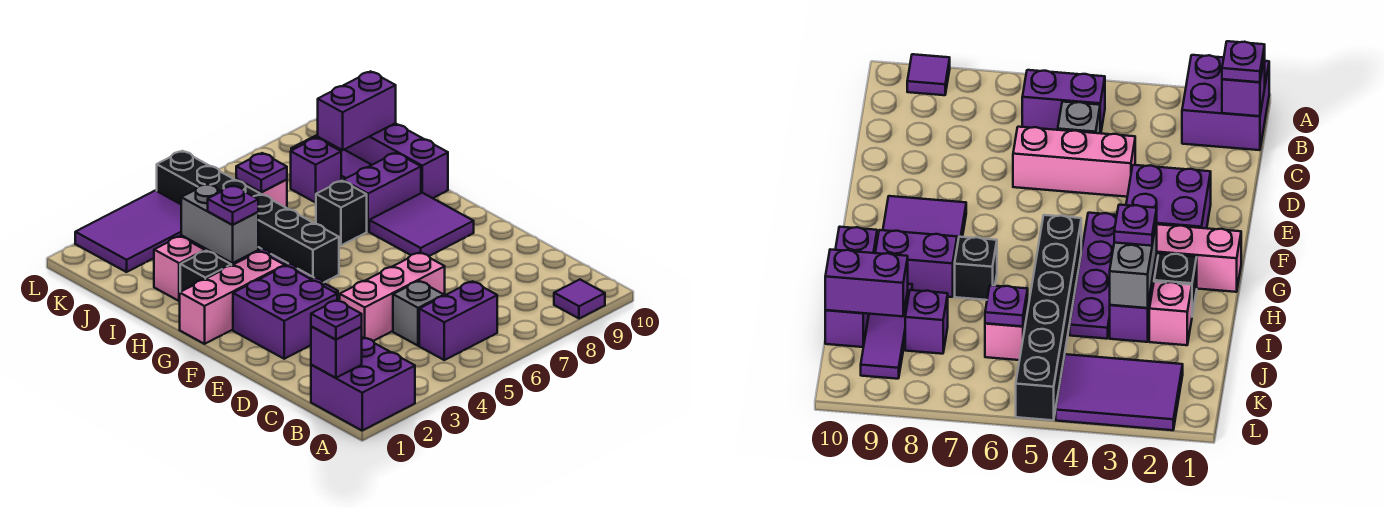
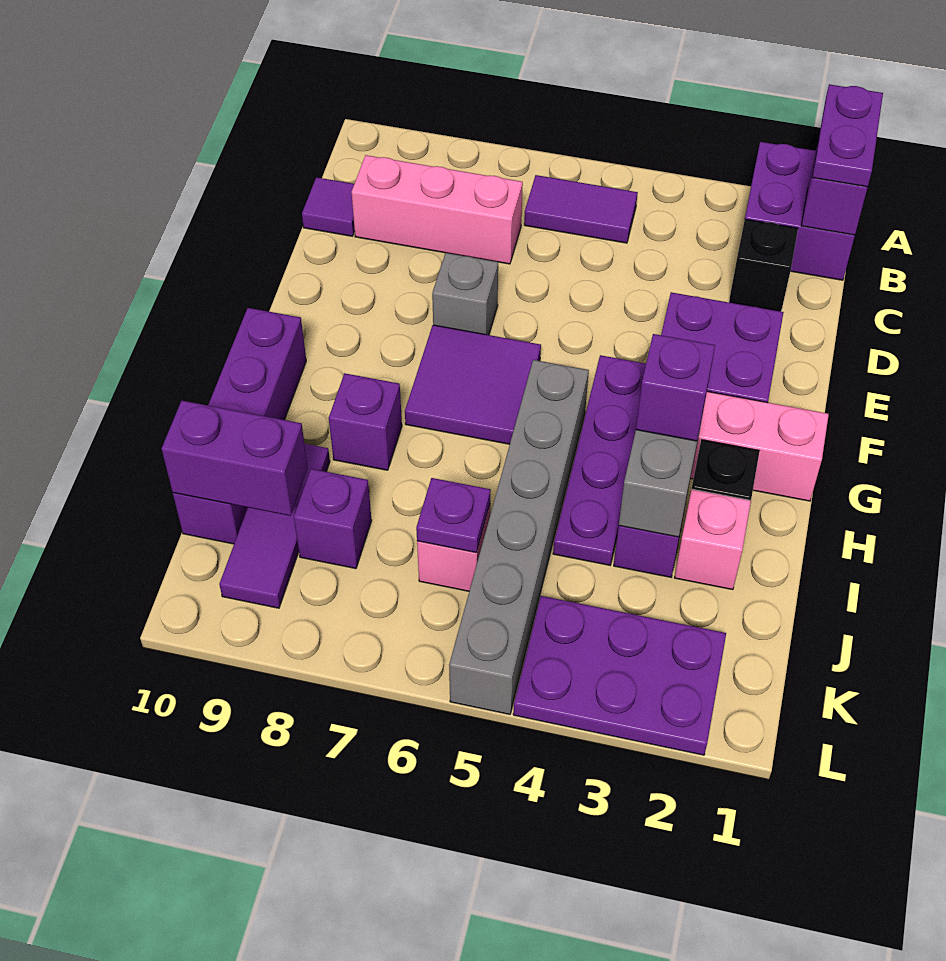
purple 1x1 tile [554,280,605,319] -> purple 1x1 tile moved to [302,177,355,236]
purple 1x1 plate [311,300,362,340] -> purple 1x2 plate [812,84,883,187]
purple 1x2 brick [419,281,497,360] -> purple 1x2 tile [524,175,638,243]
grey 1x1 brick [393,281,444,346] -> grey 1x1 brick moved to [432,253,498,335]
pink 1x3 brick [340,253,445,341] -> pink 1x3 brick moved to [352,155,523,264]
purple 2x2 tile [369,193,474,256] -> purple 2x2 tile moved to [405,325,541,444]
black 1x6 brick [157,151,339,282] -> grey 1x6 brick [449,360,589,714]
purple 1x1 plate [208,186,258,225] -> purple 1x1 brick [636,334,715,441]
black 1x1 brick [316,181,367,245] -> black 1x1 brick moved to [729,219,798,312]
purple 1x2 brick [343,153,421,231] -> purple 1x1 brick [329,373,402,470]
purple 1x3 brick [345,123,448,198] -> purple 1x4 brick [173,308,306,544]
purple 2x3 tile [75,190,182,272] -> purple 2x3 plate [513,596,726,755]

